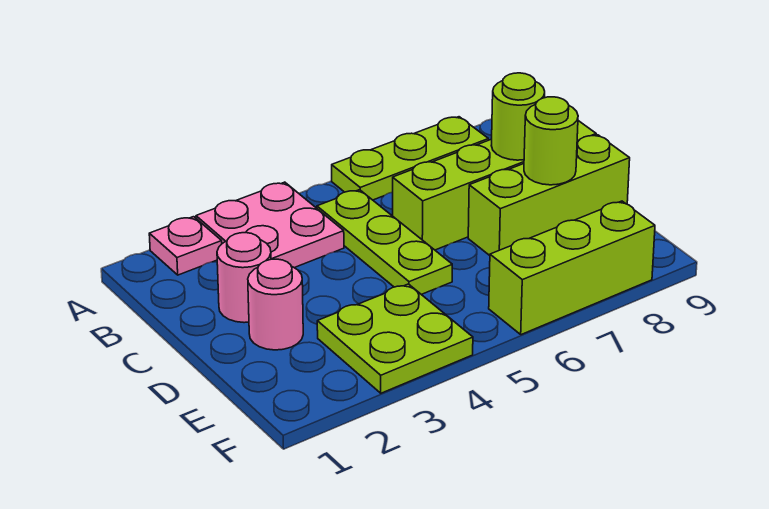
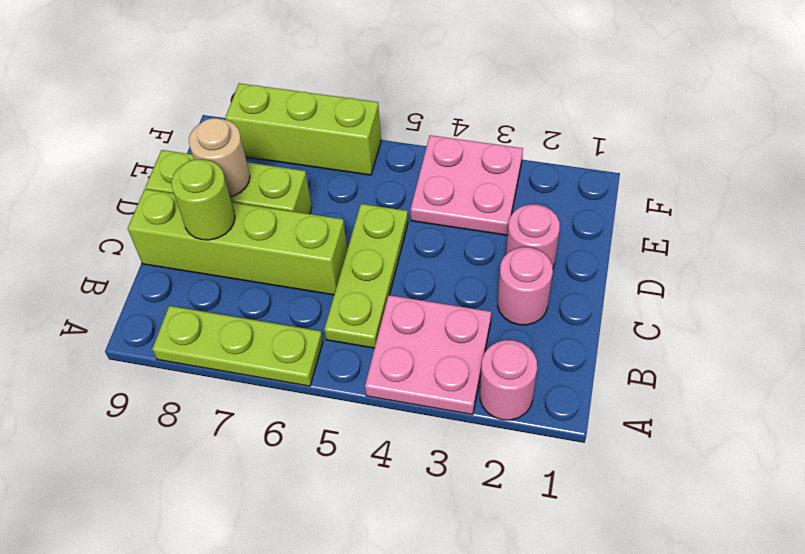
pink 1x1 plate [149,217,222,275] -> pink 1x1 round brick [480,340,537,420]
lime 1x1 round brick [524,97,578,185] -> tan 1x1 round brick [189,118,250,197]
lime 2x2 plate [317,284,473,393] -> pink 2x2 plate [410,135,523,235]

